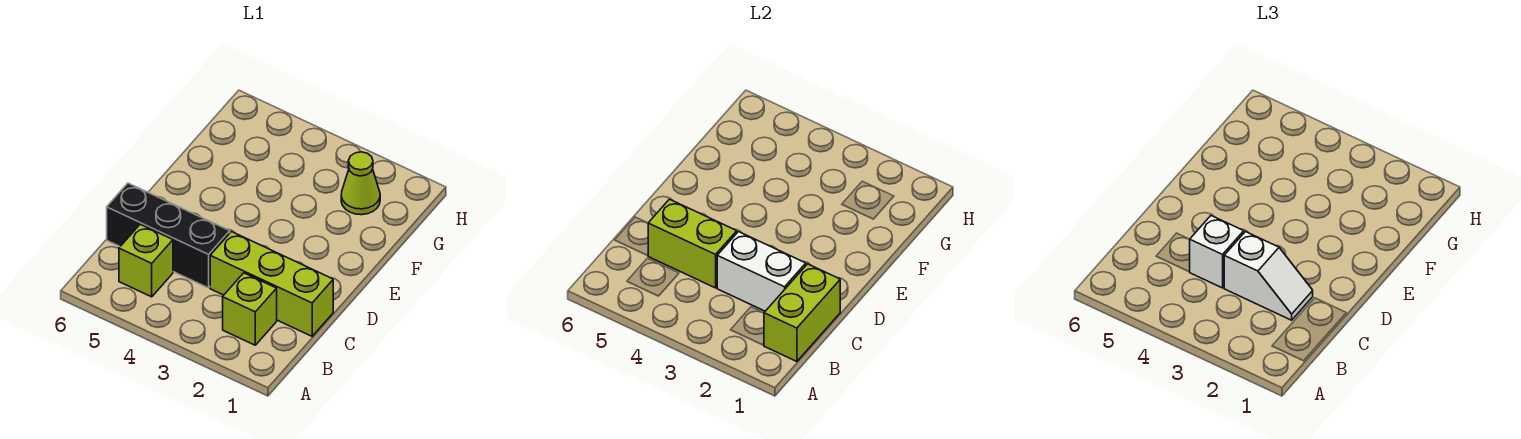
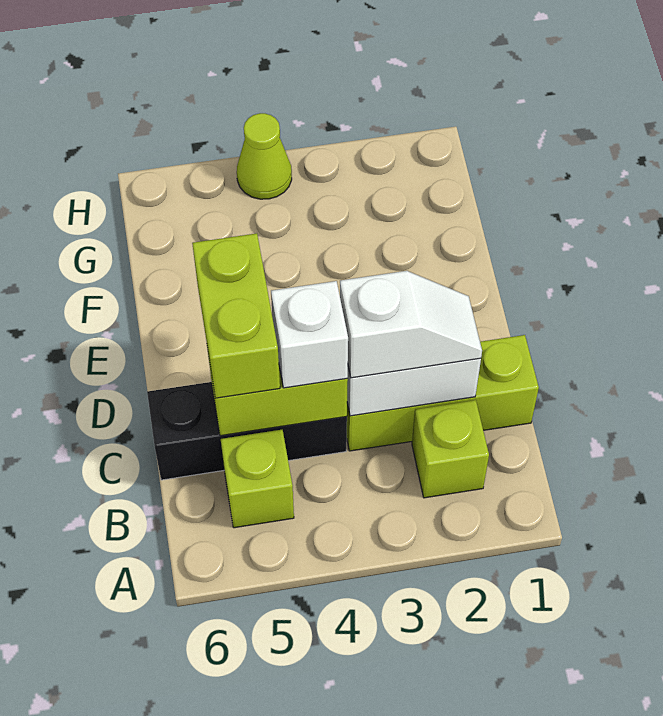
lime 1x2 brick [764,264,840,362] -> lime 1x2 brick moved to [192,233,280,398]
lime 1x1 cone [341,152,380,215] -> lime 1x1 cone moved to [237,113,292,199]

